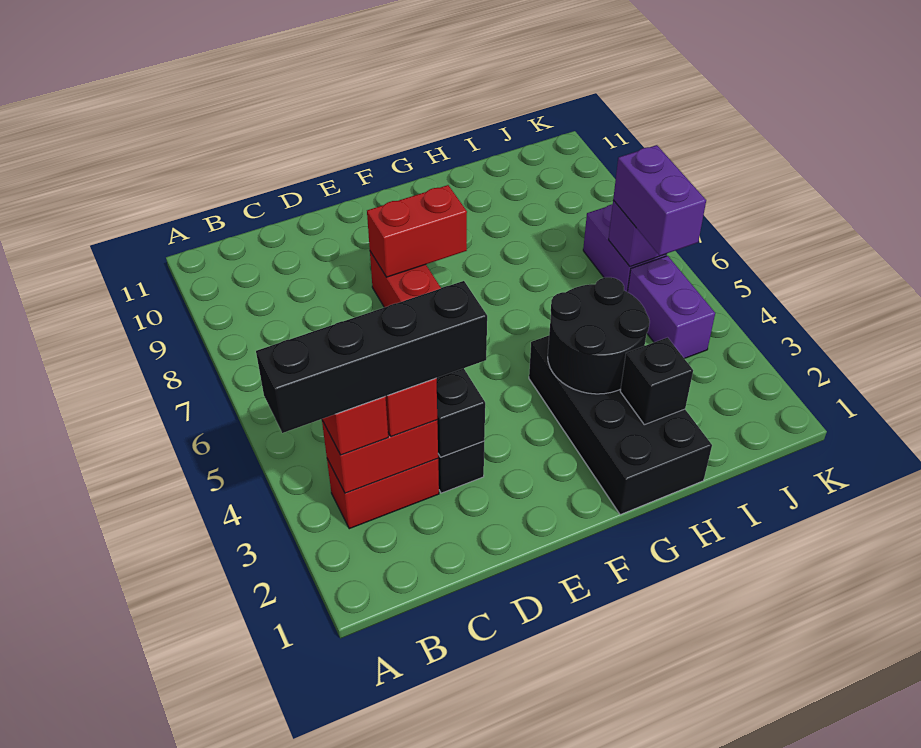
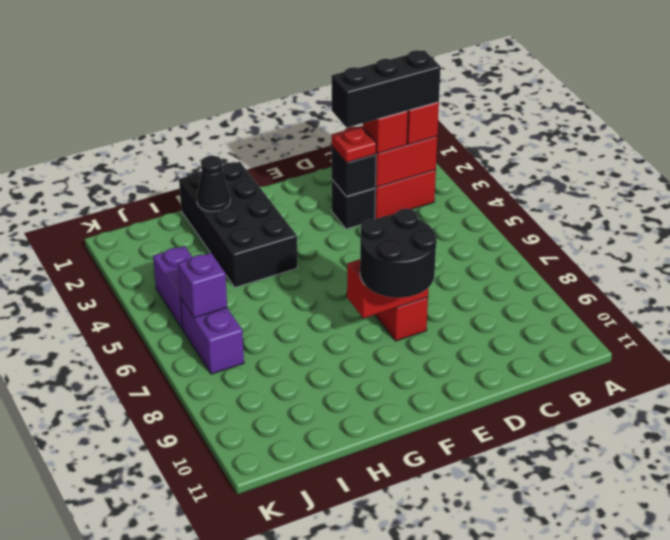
black 1x4 brick [256,281,487,433] -> black 1x3 brick [332,50,441,128]
none -> red 1x1 plate [332,126,376,163]
black 2x2 round brick [548,277,650,394] -> black 2x2 round brick moved to [360,209,437,298]
black 1x1 brick [620,338,693,425] -> black 1x1 cone [197,156,230,211]
purple 1x2 brick [613,145,706,256] -> none

